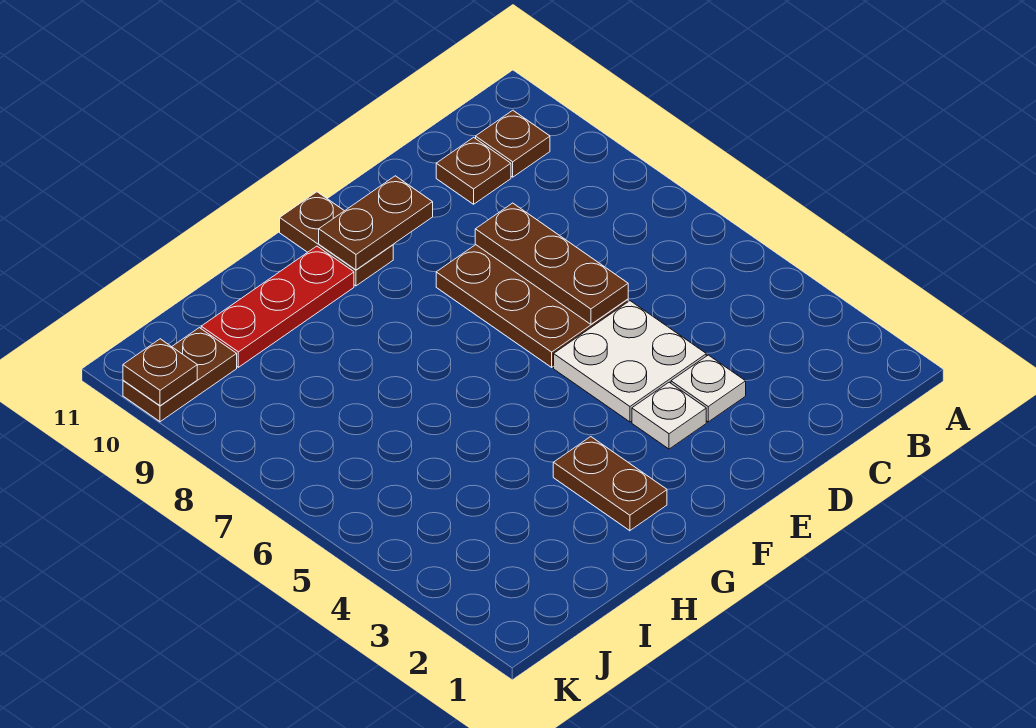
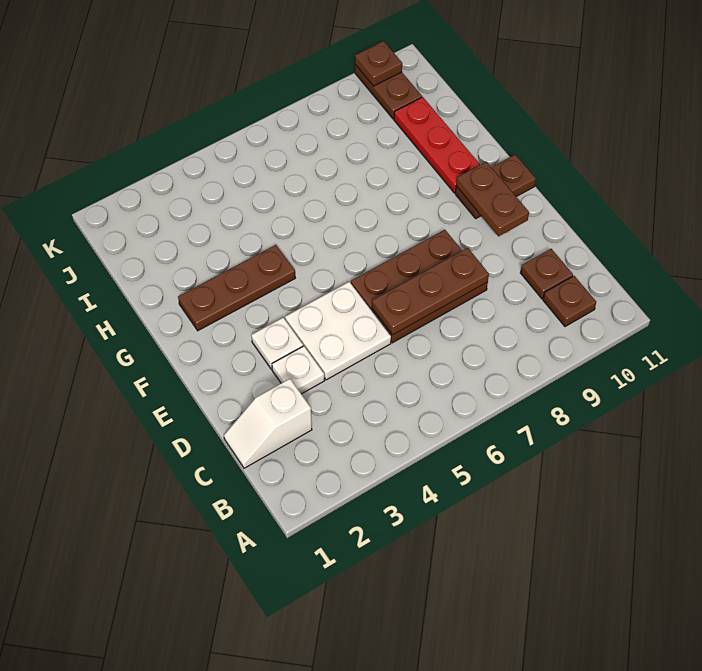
none -> white 1x2 slope [224,379,312,468]
brown 1x2 plate [553,437,667,531] -> brown 1x3 plate [178,245,295,331]

